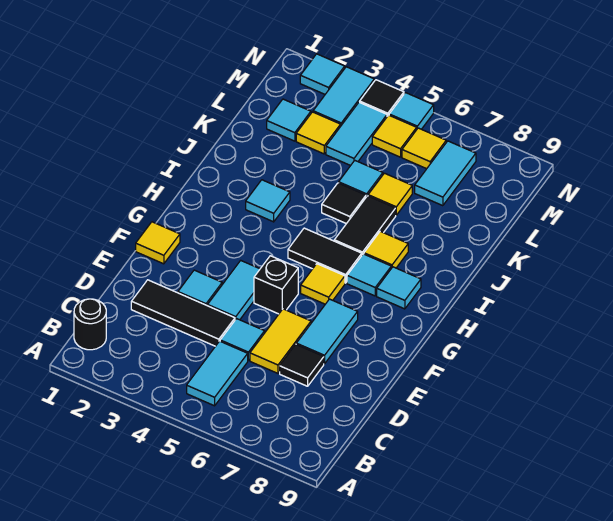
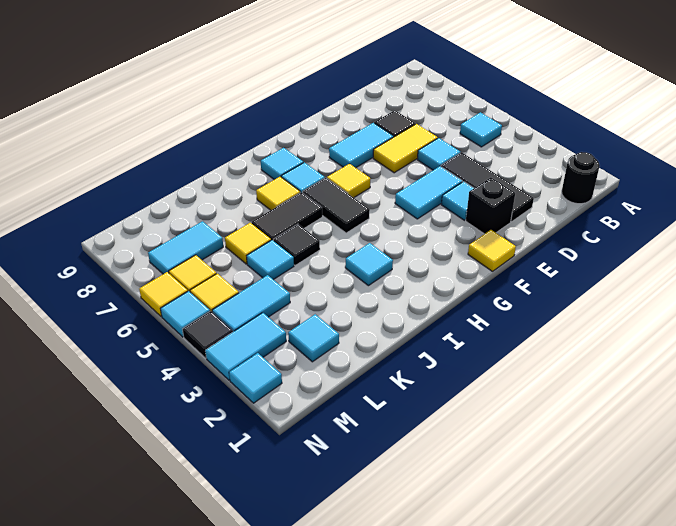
cyan 1x2 tile [187,341,248,406] -> cyan 1x1 tile [460,112,502,147]
black 1x1 brick [254,256,298,314] -> black 1x1 brick moved to [466,177,515,234]
yellow 1x1 tile [296,112,341,154] -> yellow 1x1 tile moved to [139,272,188,317]

